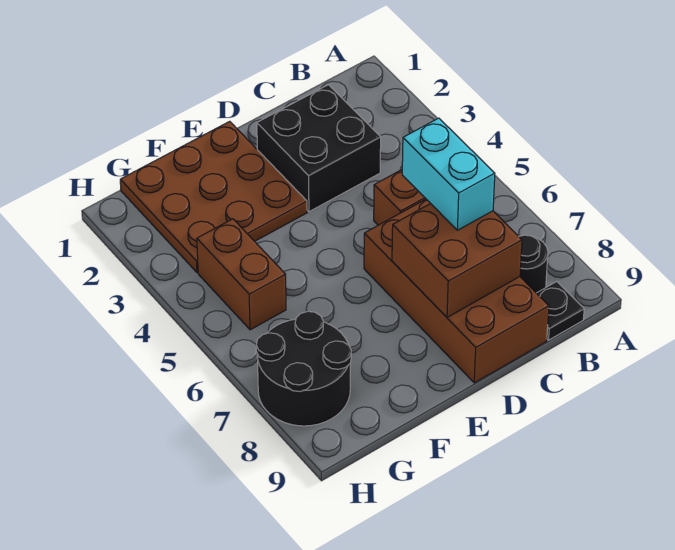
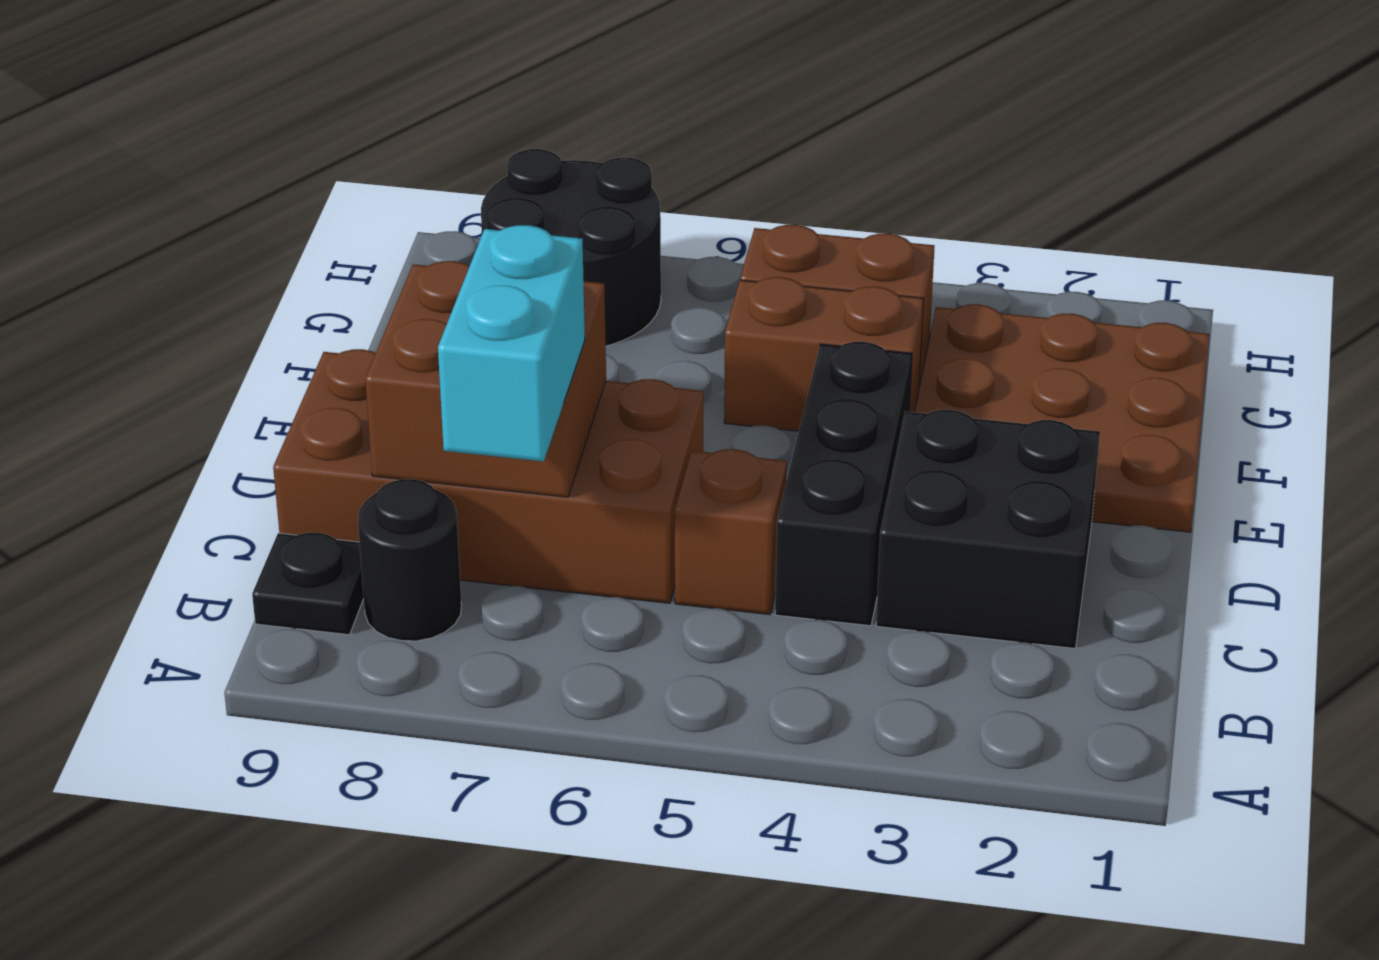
none -> black 1x3 brick [775,342,912,626]
cyan 1x2 brick [402,118,495,230] -> cyan 1x2 brick turned to [438,225,585,461]
none -> brown 1x2 brick [724,277,924,431]

